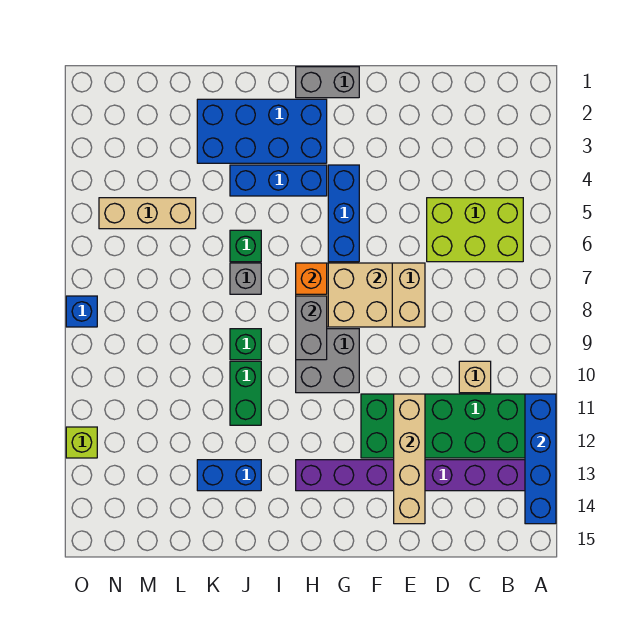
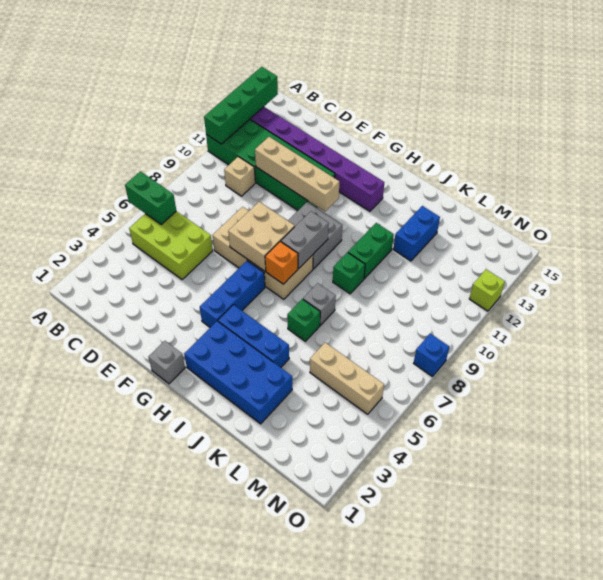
none -> green 1x2 brick [125,172,176,224]
blue 1x4 brick [525,394,556,524] -> green 1x4 brick [204,67,278,144]
tan 1x4 brick [394,394,425,524] -> tan 1x4 brick turned to [255,137,339,212]
grey 1x2 brick [296,67,359,98] -> grey 1x1 brick [148,341,185,384]
blue 1x2 brick [197,460,261,491] -> blue 1x2 brick turned to [393,206,440,261]

